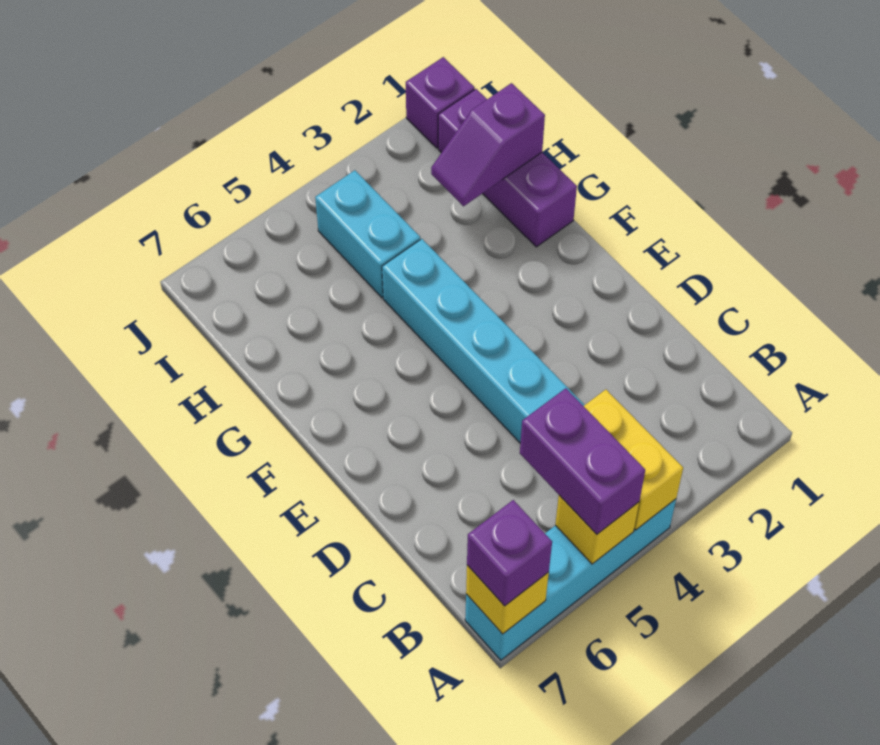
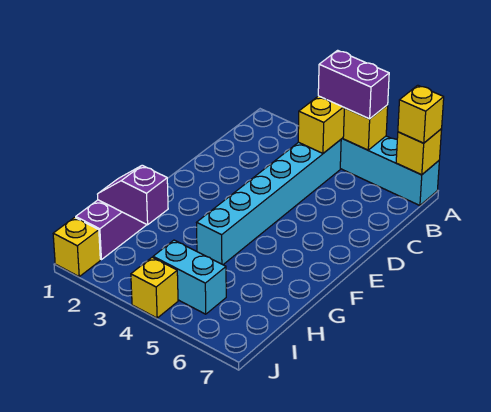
purple 1x2 brick [520,388,645,534] -> purple 1x2 brick turned to [318,50,389,119]
purple 1x1 brick [467,500,552,606] -> yellow 1x1 brick [398,85,444,143]
purple 1x2 slope [431,83,545,206] -> purple 1x2 slope turned to [98,165,168,225]
cyan 1x2 brick [315,170,420,298] -> cyan 1x2 brick turned to [153,240,226,314]
purple 1x1 brick [406,57,475,148] -> yellow 1x1 brick [53,217,100,276]
none -> yellow 1x1 brick [131,257,178,318]

